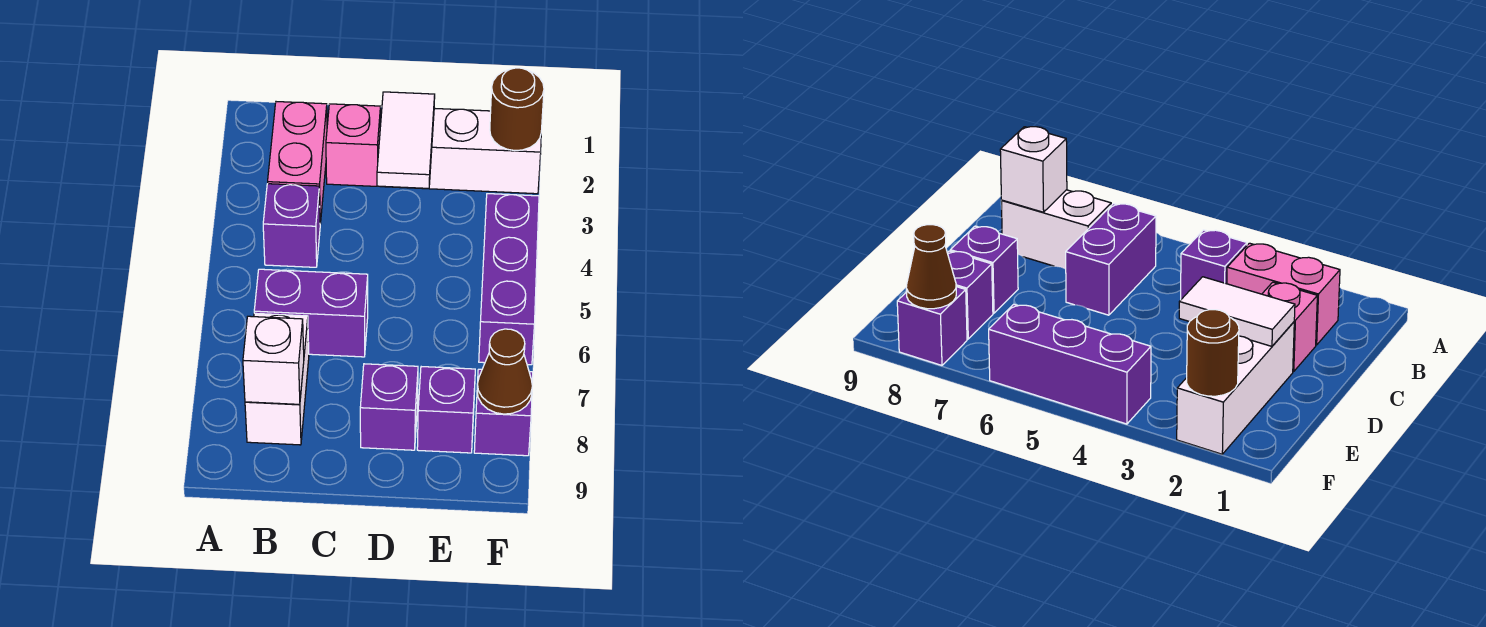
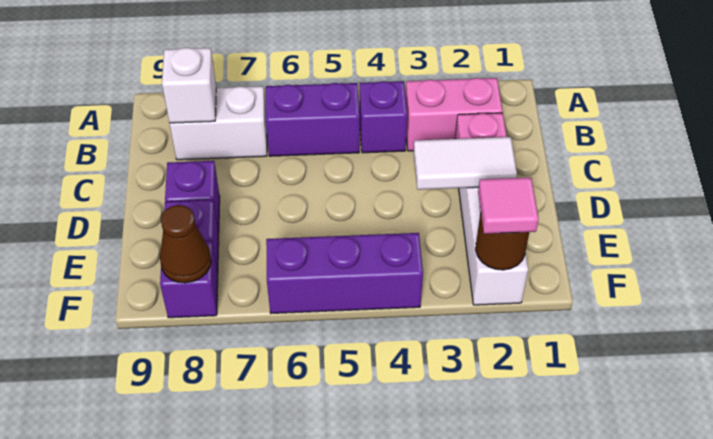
purple 1x2 brick [254,269,368,357] -> purple 1x2 brick turned to [266,83,360,156]
none -> pink 1x1 tile [478,177,539,234]

